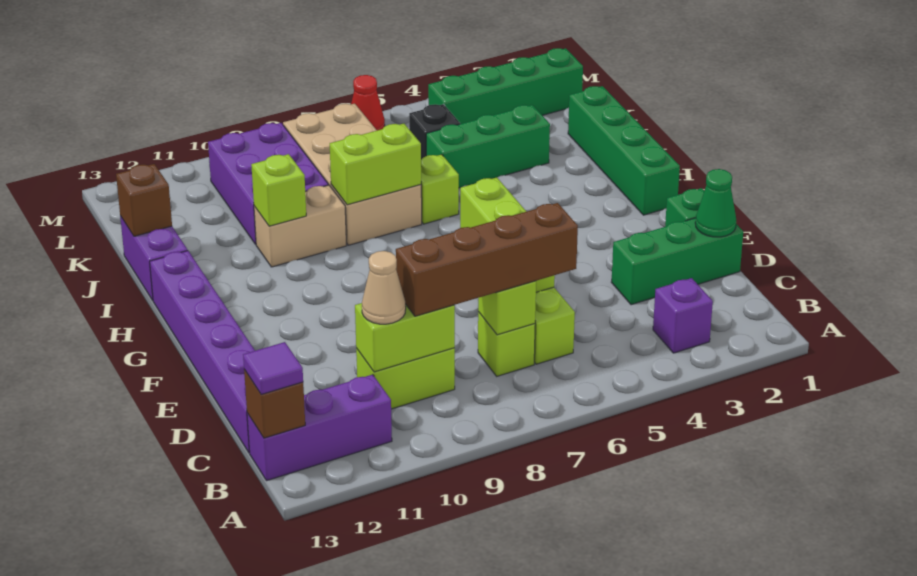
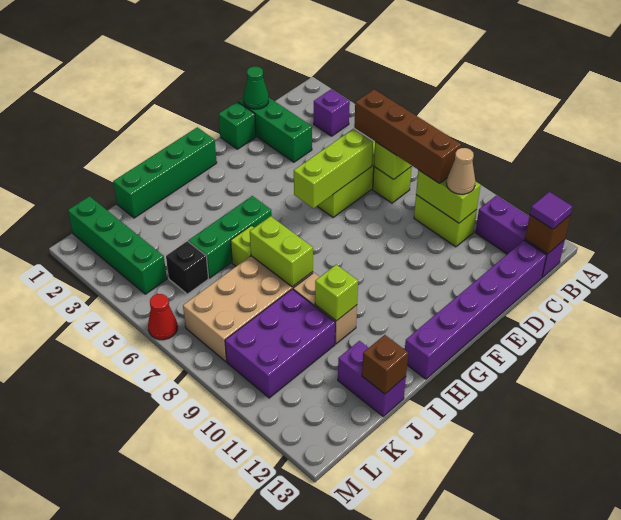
purple 1x2 brick [120,216,188,300] -> purple 1x2 brick turned to [338,341,406,416]
green 1x3 brick [426,105,550,188] -> green 1x3 brick turned to [189,196,272,278]

